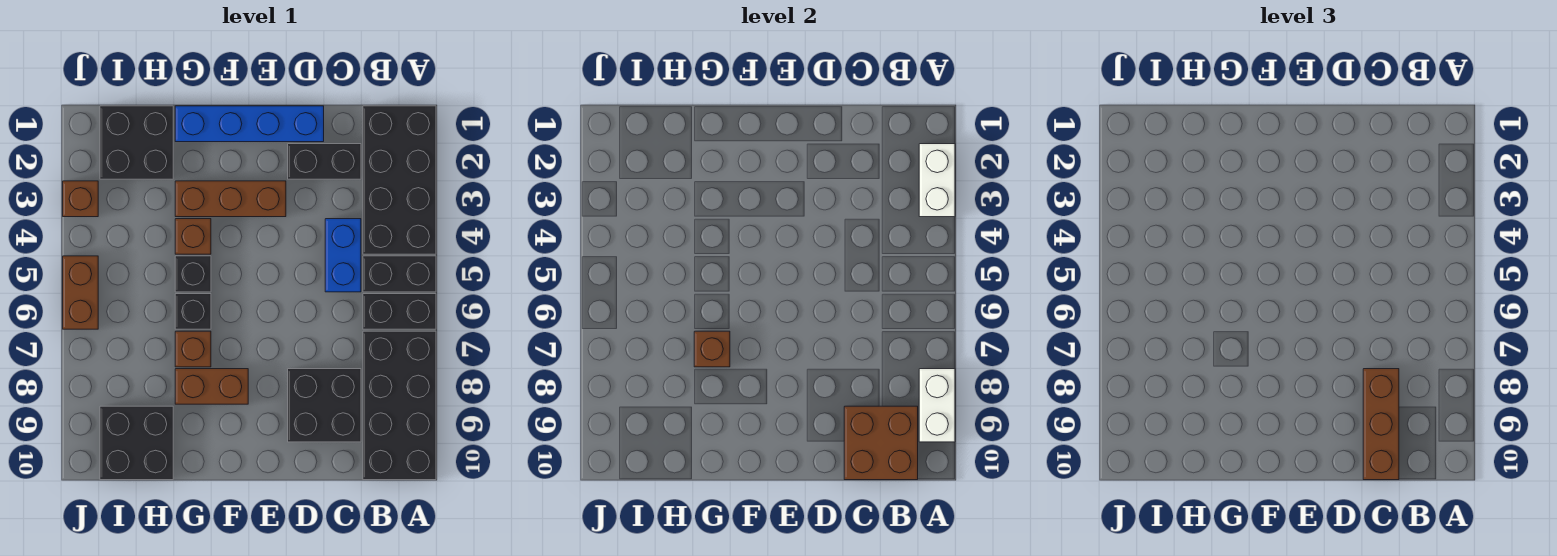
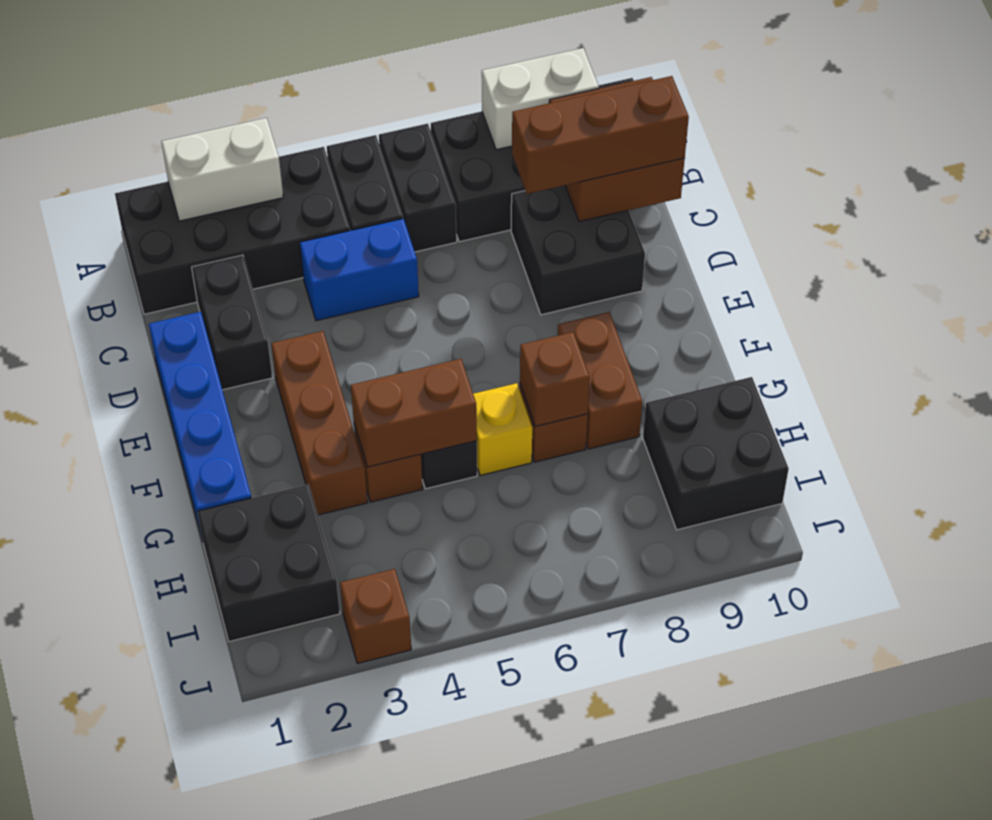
black 1x1 brick [175,294,211,329] -> yellow 1x1 brick [473,383,532,475]
brown 1x2 brick [63,256,98,329] -> brown 1x2 brick moved to [351,359,477,467]

